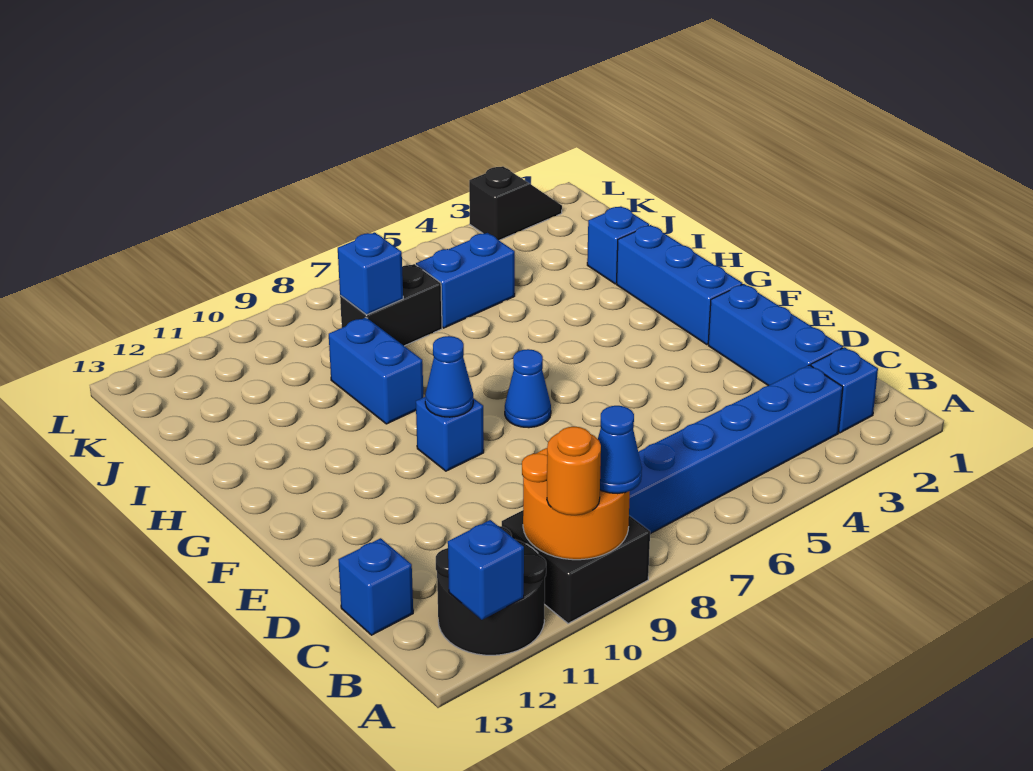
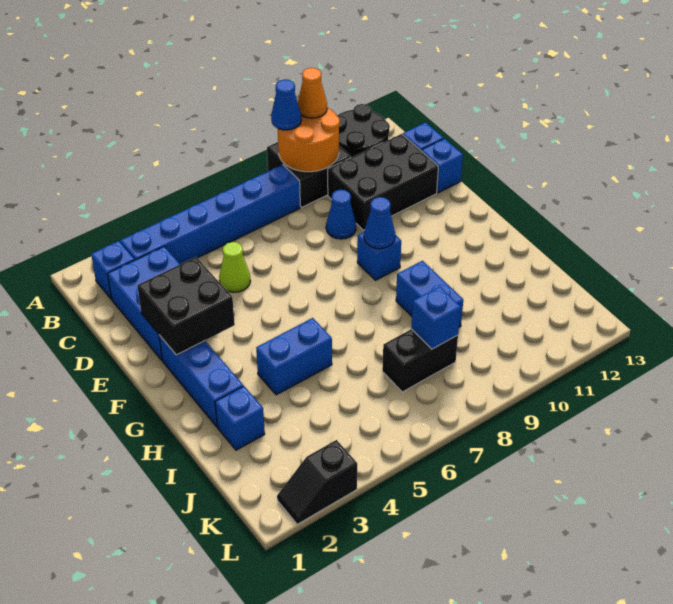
orange 1x1 round brick [547,427,601,515] -> orange 1x1 cone [298,68,327,118]
blue 1x1 brick [448,520,524,620] -> blue 1x1 brick moved to [421,139,463,193]
blue 1x3 brick [708,284,843,386] -> blue 2x3 brick [108,247,180,360]
none -> black 2x3 brick [328,134,438,230]
none -> lime 1x1 cone [219,242,250,292]
none -> black 2x2 brick [137,257,235,355]
blue 1x1 cone [505,349,551,428] -> blue 1x1 cone moved to [326,190,356,239]
blue 1x2 brick [416,233,515,328] -> blue 1x2 brick moved to [256,318,332,395]

